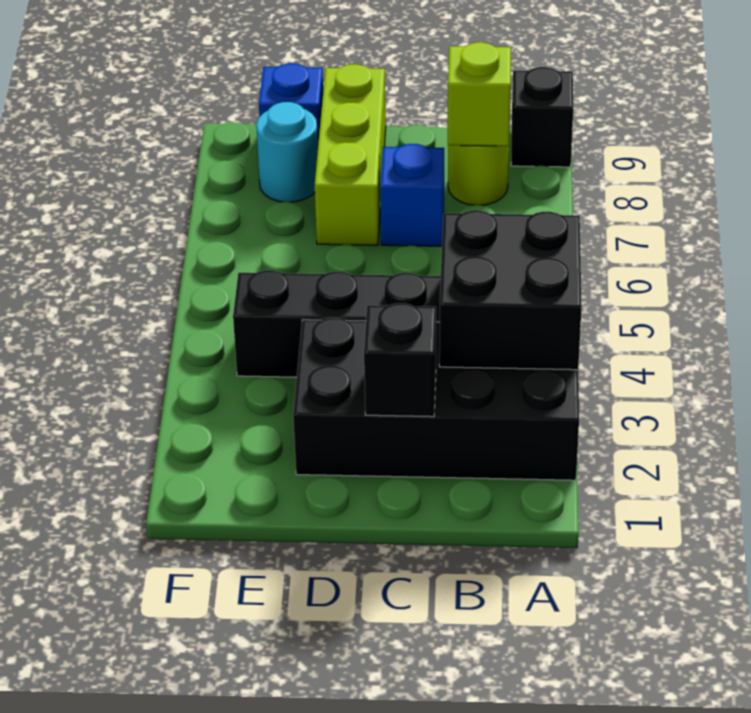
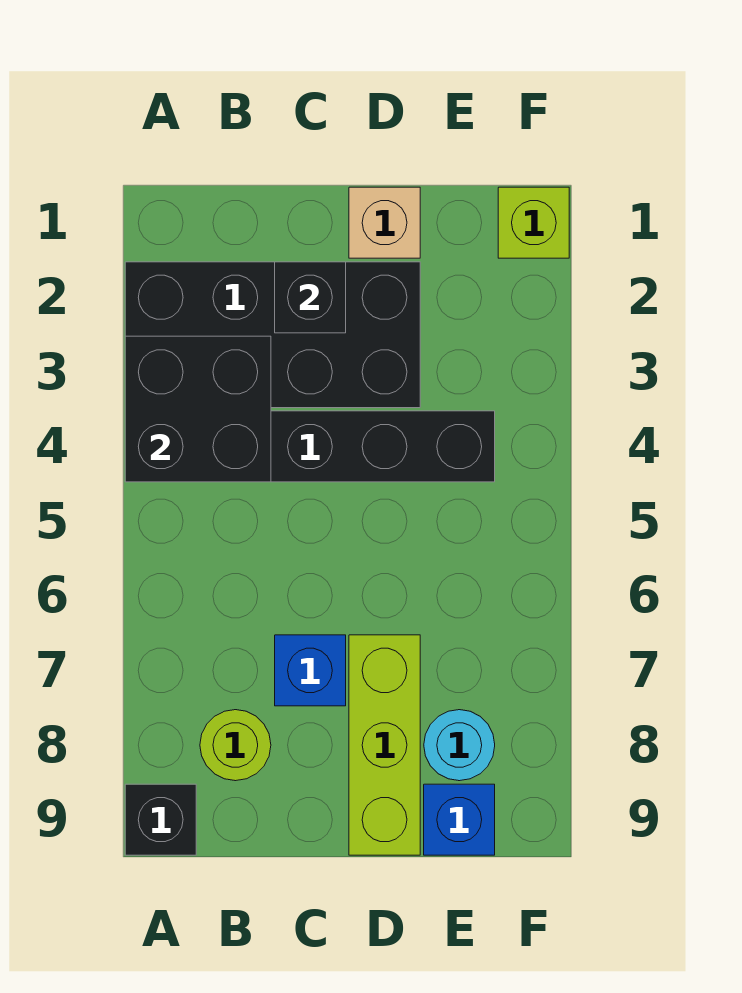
lime 1x1 brick [448,42,511,146] -> lime 1x1 brick moved to [498,187,569,258]
none -> tan 1x1 brick [349,187,420,258]

